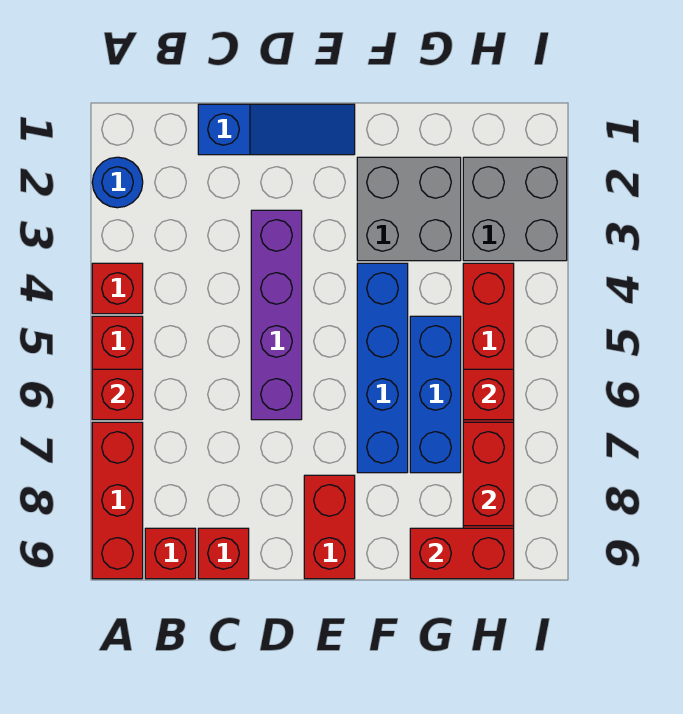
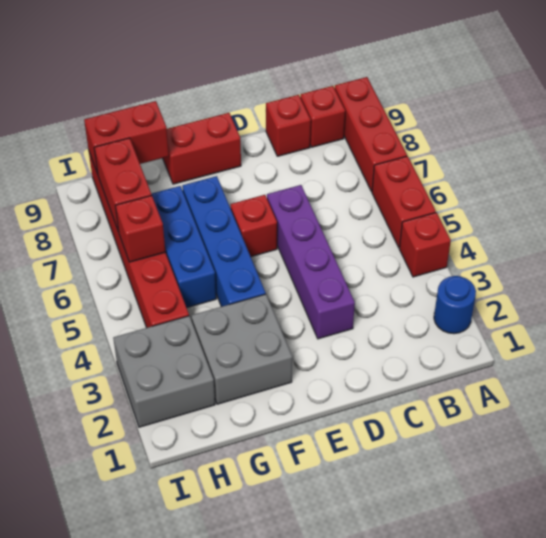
red 1x1 brick [92,369,143,420] -> red 1x1 brick moved to [231,195,277,257]
blue 1x3 slope [198,104,355,155] -> none
red 1x2 brick [304,475,355,579] -> red 1x2 brick turned to [163,113,241,184]

